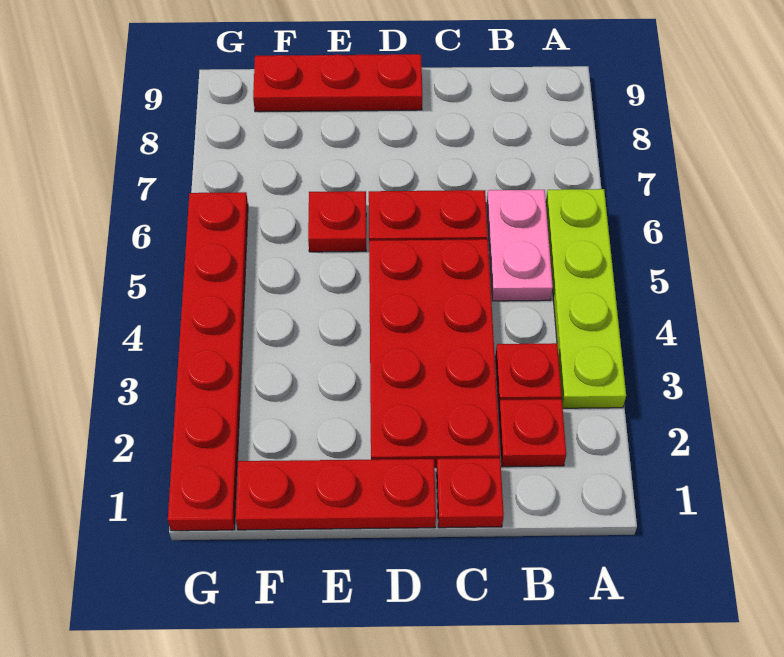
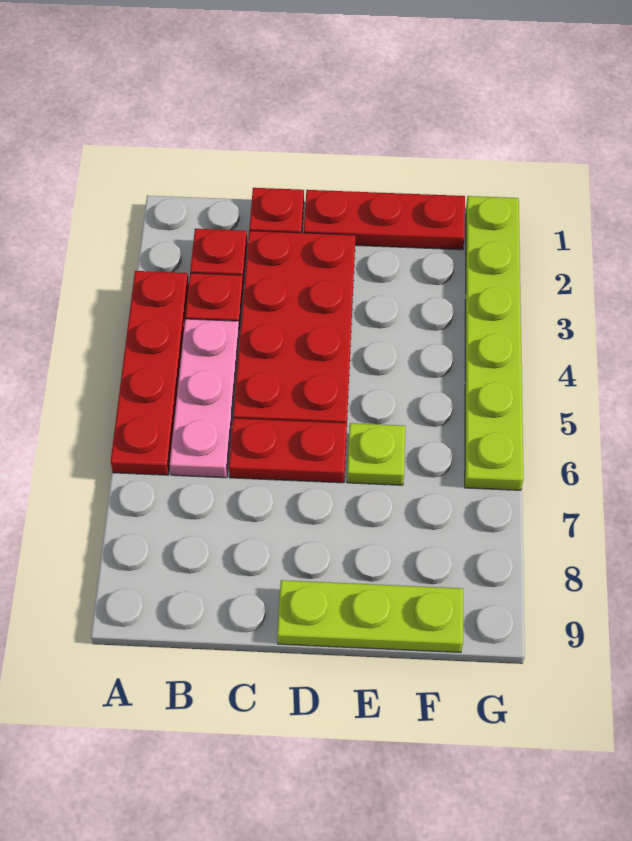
lime 1x4 plate [546,189,626,408] -> red 1x4 plate [111,271,189,475]
pink 1x2 plate [487,190,553,301] -> pink 1x3 plate [170,319,239,478]
red 1x3 plate [253,54,423,112] -> lime 1x3 plate [277,580,463,653]
red 1x1 plate [308,191,366,252] -> lime 1x1 plate [347,423,405,485]
red 1x6 plate [168,192,248,531] -> lime 1x6 plate [465,196,523,490]

